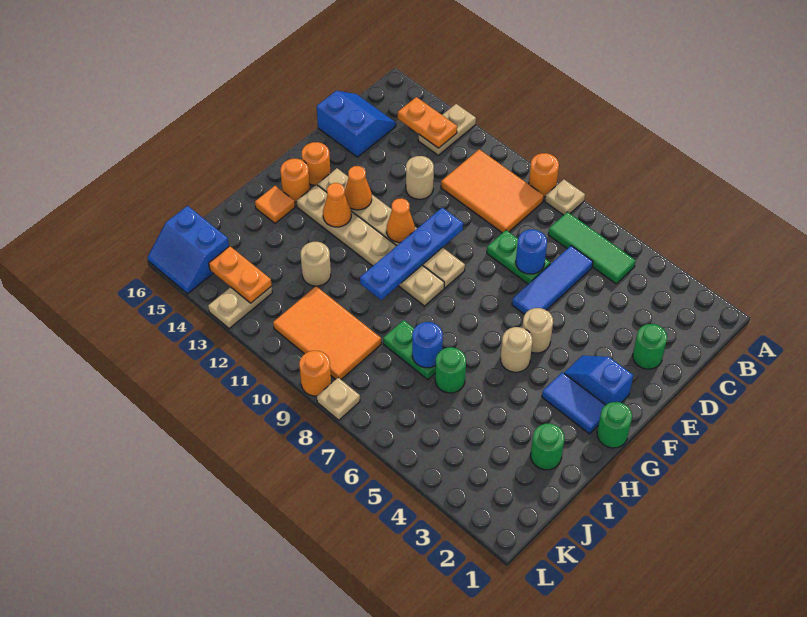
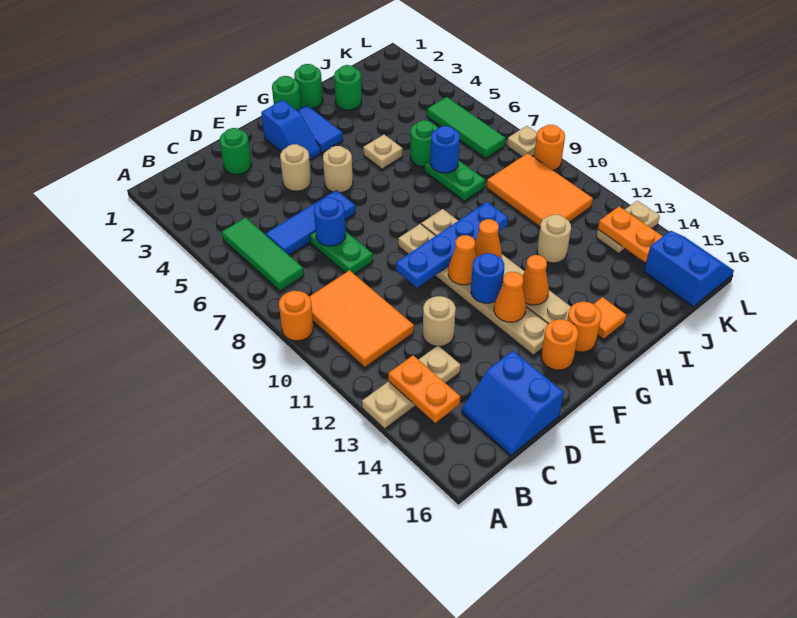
tan 1x1 plate [545,179,585,215] -> tan 1x1 plate moved to [363,135,403,169]
tan 1x2 plate [418,104,476,155] -> tan 1x3 plate [362,346,461,429]
none -> blue 1x1 round brick [471,253,504,303]
tan 1x1 round brick [500,327,533,372] -> tan 1x1 round brick moved to [280,144,311,191]
none -> orange 1x1 cone [475,219,502,258]
none -> green 1x1 round brick [294,64,323,109]
none -> green 1x3 tile [427,97,506,158]

